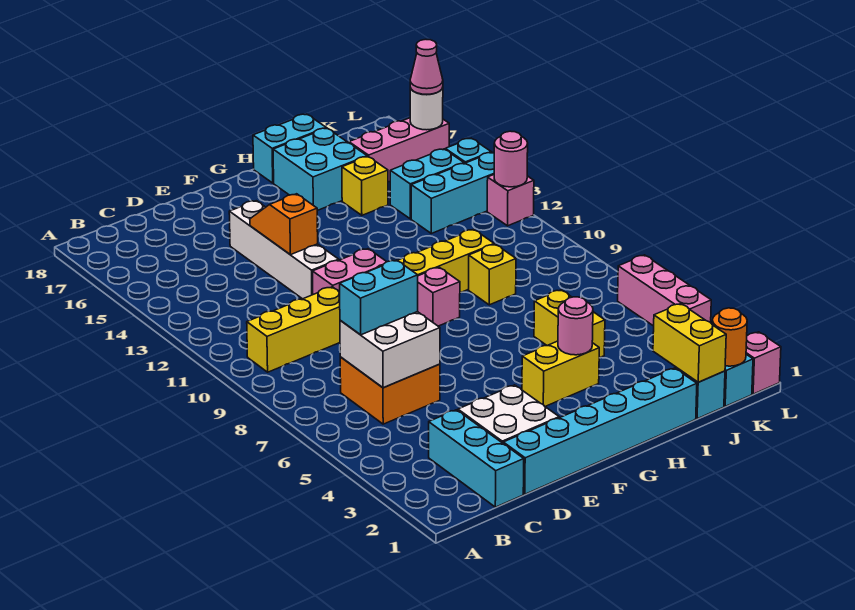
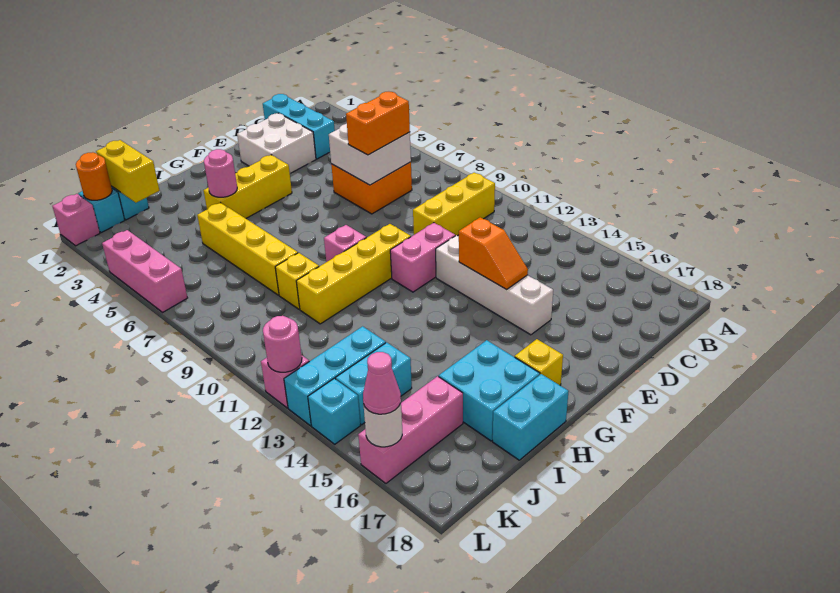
cyan 1x2 brick [340,260,418,335] -> orange 1x2 brick [346,92,410,155]
cyan 1x6 brick [503,368,697,494] -> none
yellow 1x2 brick [522,341,599,406] -> yellow 1x3 brick [203,155,292,218]
yellow 1x2 brick [534,290,605,358] -> yellow 1x4 brick [197,202,298,295]
yellow 1x1 brick [342,157,388,215] -> yellow 1x1 brick moved to [515,339,563,385]

